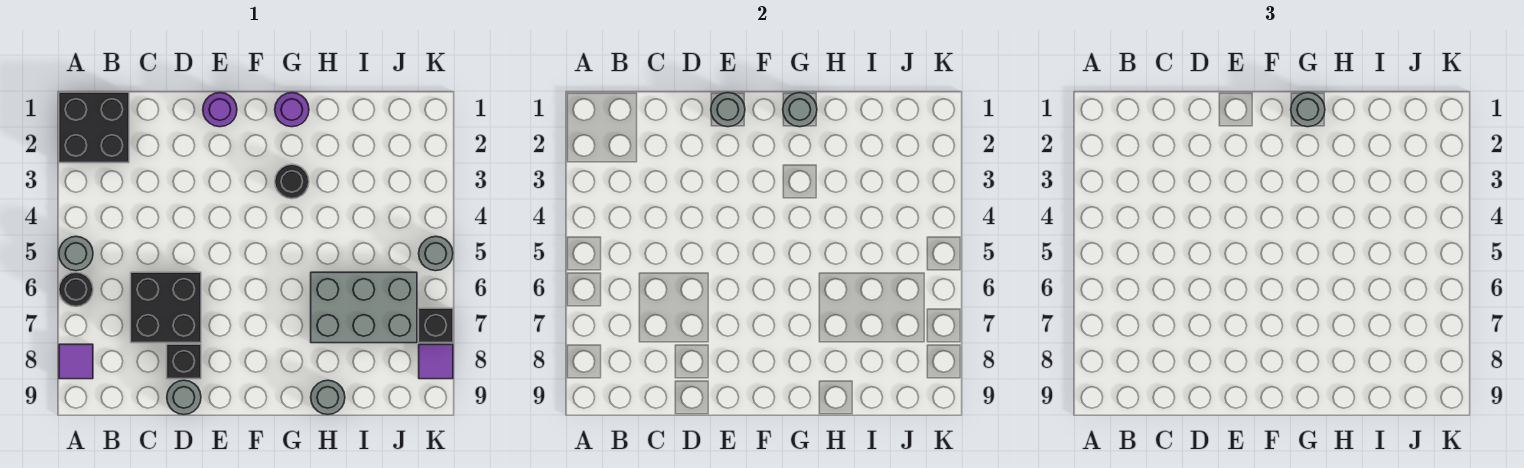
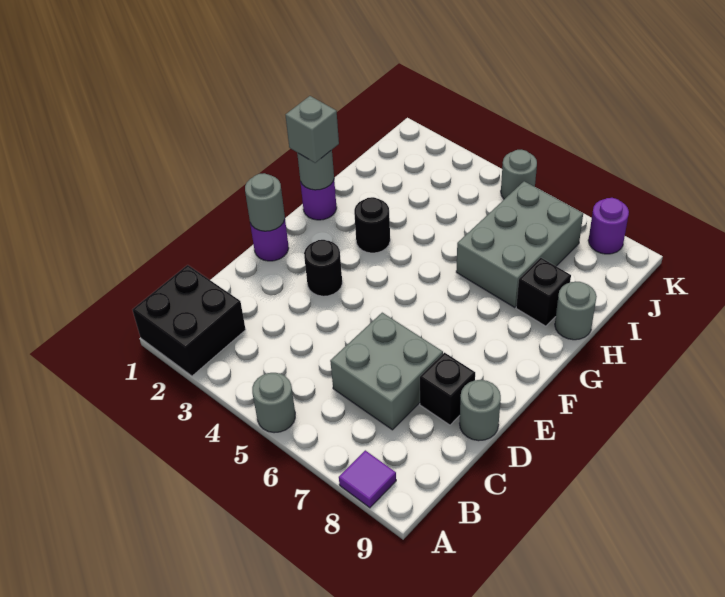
black 1x1 round brick [59,272,93,307] -> black 1x1 round brick moved to [304,240,342,296]
black 2x2 brick [131,272,201,343] -> grey 2x2 brick [330,313,443,430]
grey 1x1 round brick [1291,93,1325,127] -> grey 1x1 brick [286,96,339,163]
black 1x1 brick [419,308,453,343] -> black 1x1 brick moved to [516,258,571,326]
purple 1x1 tile [419,344,453,379] -> purple 1x1 round brick [588,198,629,254]

